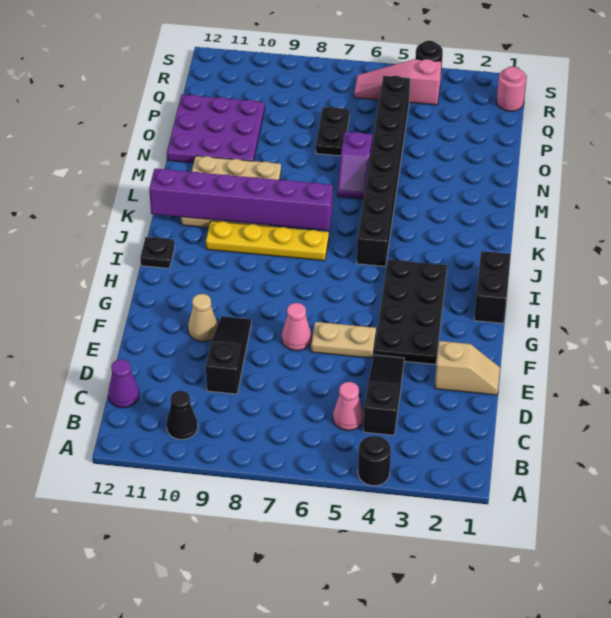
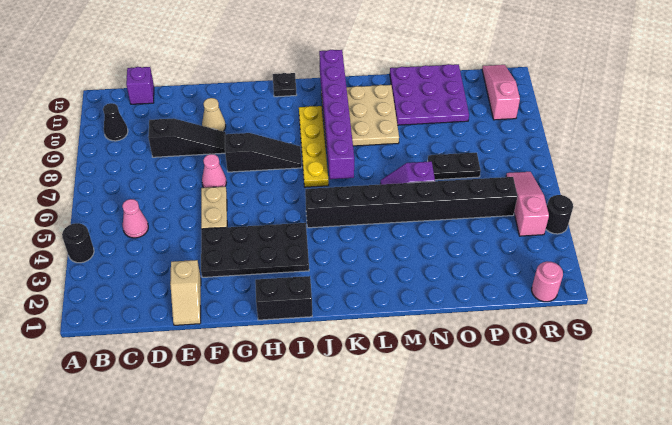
black 1x3 slope [364,355,404,435] -> black 1x3 slope moved to [225,133,302,172]
purple 1x1 cone [108,359,139,408] -> purple 1x1 brick [126,67,154,104]
none -> pink 1x3 slope [482,65,520,120]

